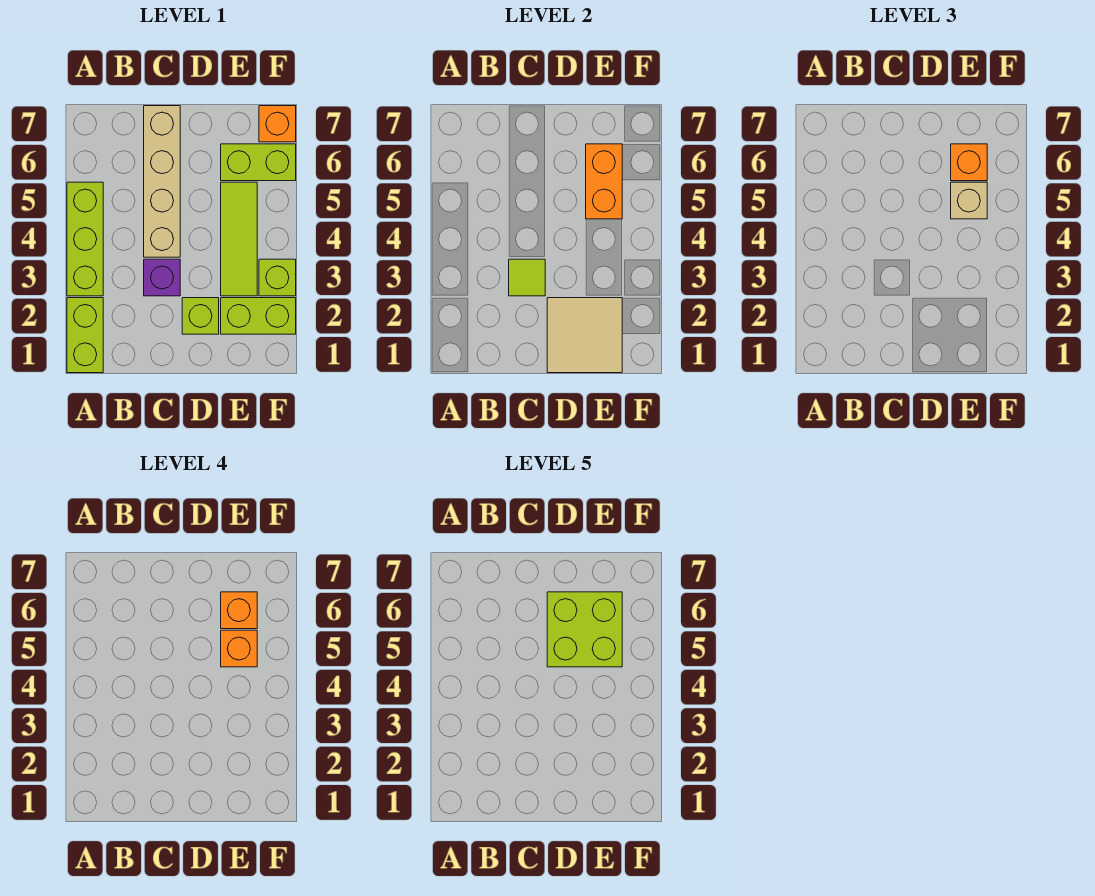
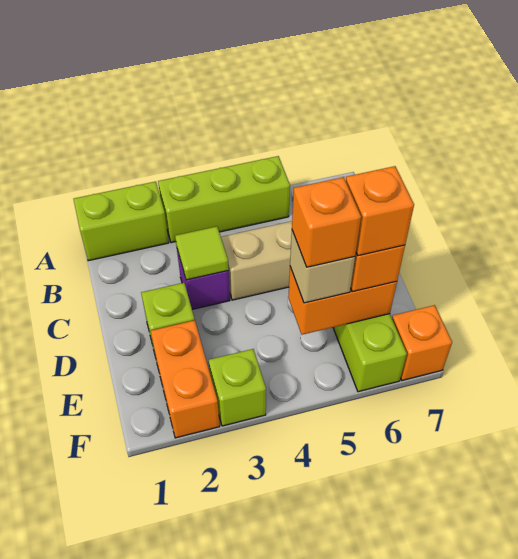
tan 2x2 tile [547,298,622,373] -> none
lime 2x2 brick [547,592,622,667] -> none
lime 1x2 brick [221,298,296,334] -> orange 1x2 brick [151,320,220,438]
lime 1x3 tile [221,182,257,296] -> none

